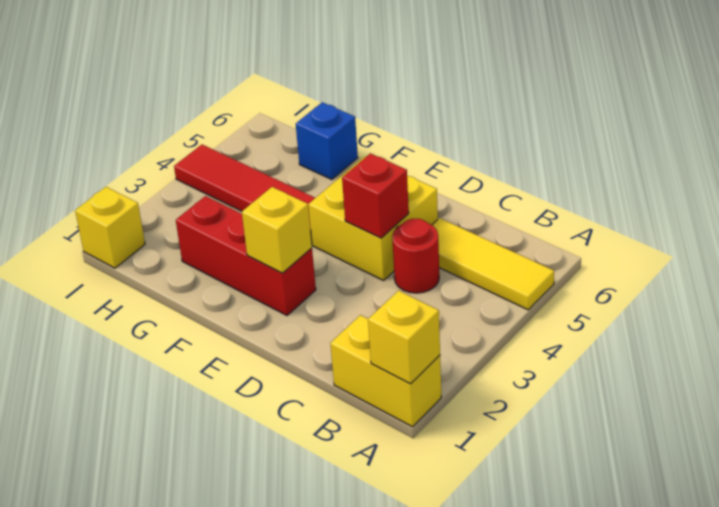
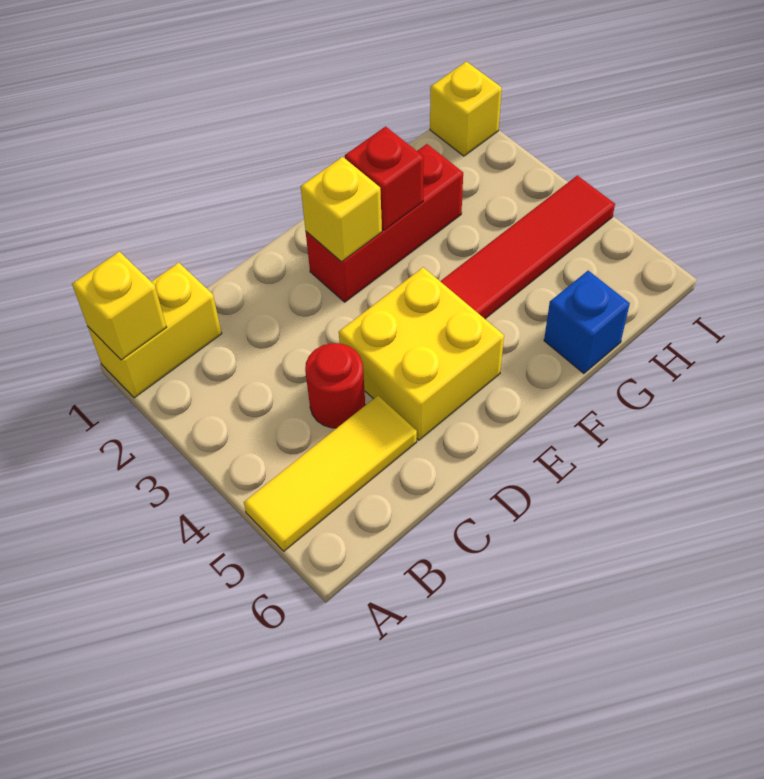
red 1x1 brick [342,153,409,238] -> red 1x1 brick moved to [345,127,424,230]

